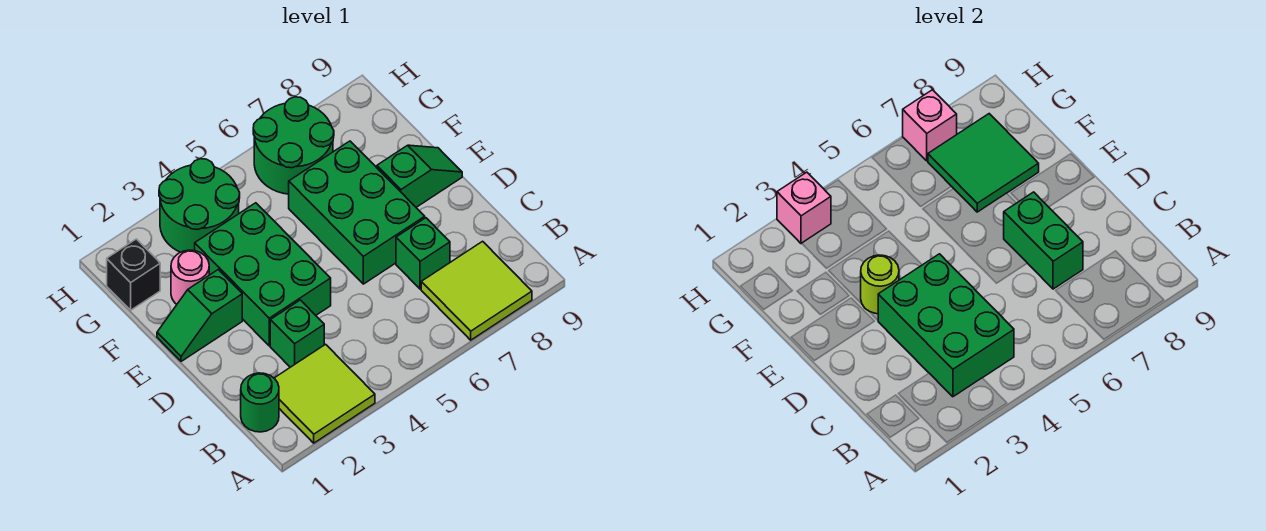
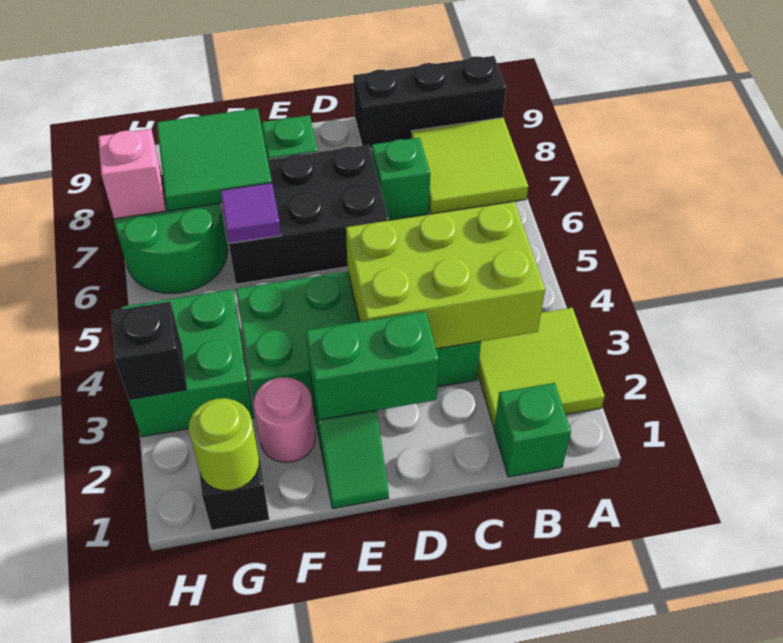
none -> black 1x3 brick [353,56,506,148]
green 1x1 round brick [241,373,279,432] -> green 1x1 brick [494,383,571,477]
green 2x3 brick [878,254,1014,397] -> lime 2x3 brick [346,202,545,349]
green 1x2 brick [1004,192,1083,289] -> green 1x2 brick moved to [306,311,439,420]
green 2x3 brick [289,141,425,284] -> black 2x3 brick [229,145,389,284]
lime 1x1 round brick [861,255,899,314] -> lime 1x1 round brick moved to [188,398,259,491]
none -> purple 1x1 tile [220,183,281,243]
green 2x2 round brick [159,159,240,252] -> green 2x2 brick [121,289,254,437]
pink 1x1 brick [777,172,831,244] -> black 1x1 brick [111,302,187,399]

